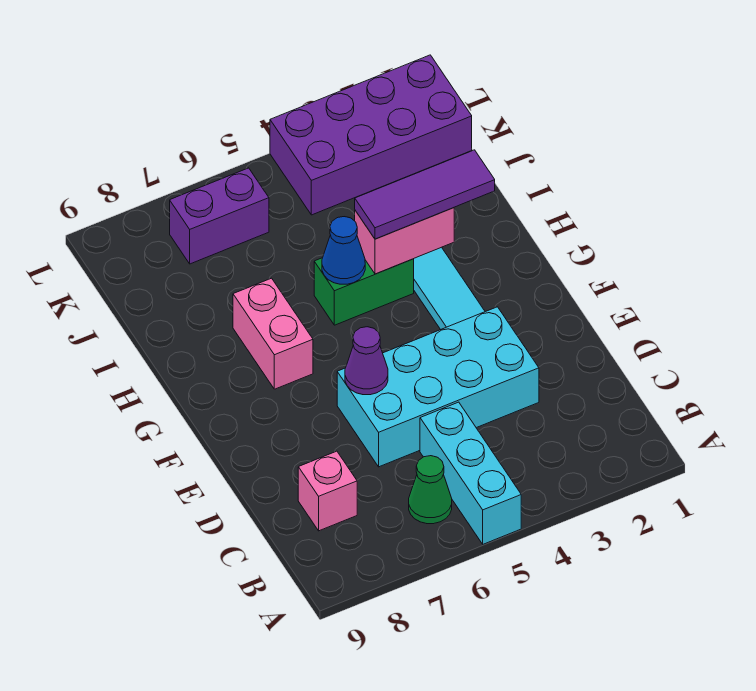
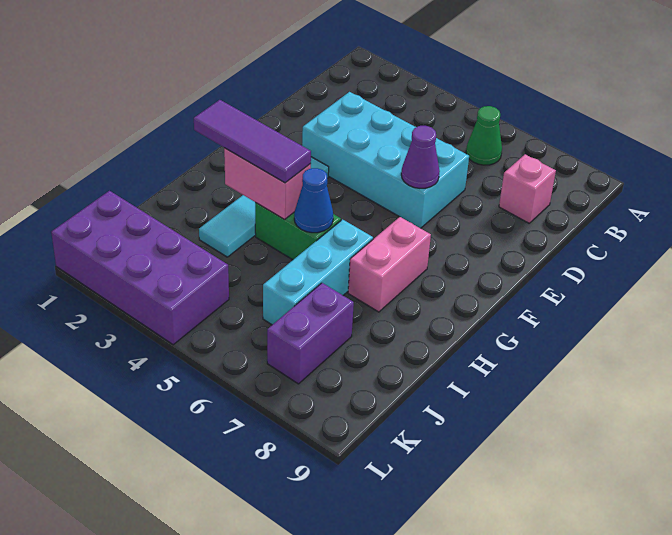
cyan 1x3 brick [420,402,521,544] -> cyan 1x3 brick moved to [263,219,373,325]
purple 1x2 brick [170,168,269,264] -> purple 1x2 brick turned to [267,283,354,384]

